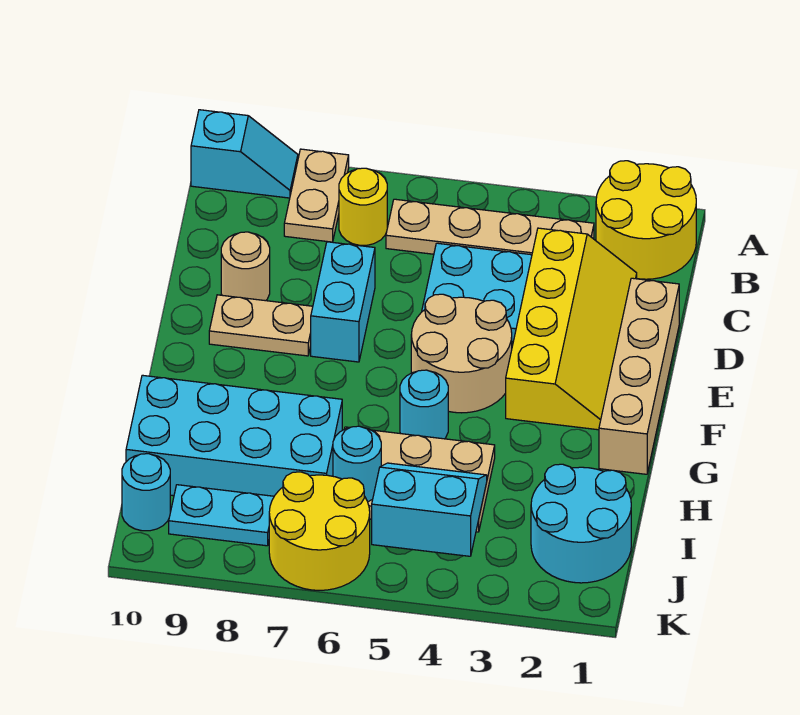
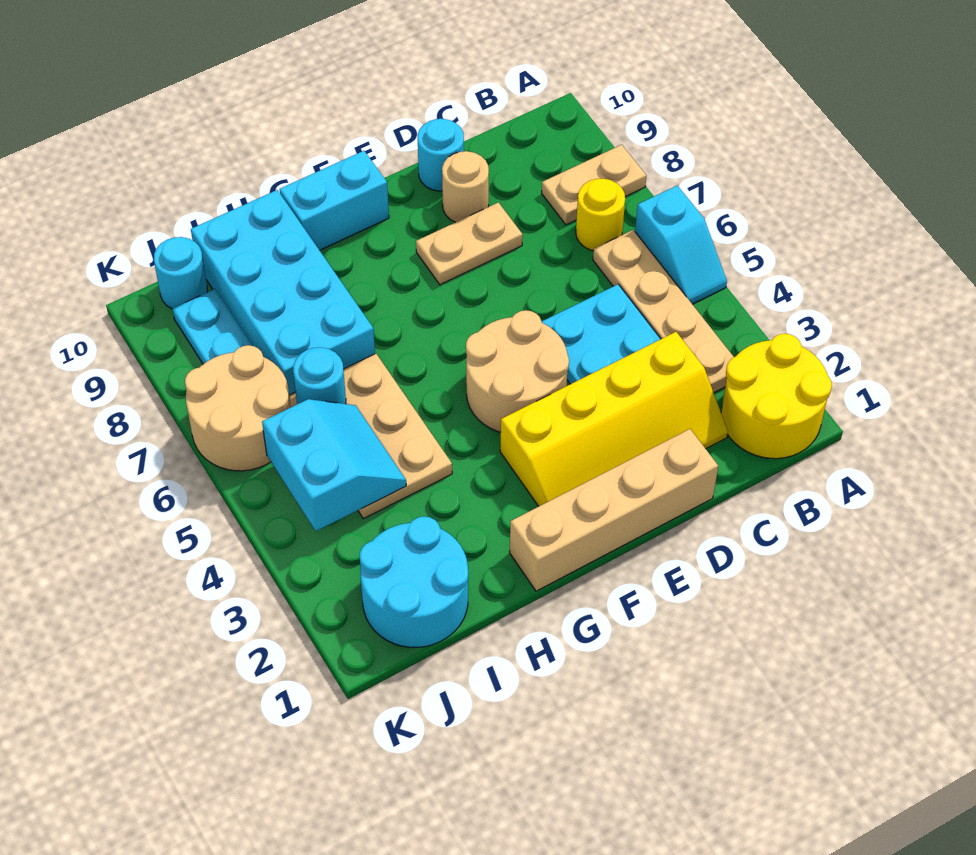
cyan 1x2 slope [191,110,298,198] -> cyan 1x2 slope moved to [635,186,727,304]
cyan 1x2 brick [311,242,375,362] -> cyan 1x2 brick moved to [280,151,389,250]
tan 1x2 plate [209,295,313,356] -> tan 1x2 plate turned to [416,202,523,285]
cyan 1x1 round brick [400,370,448,439] -> cyan 1x1 round brick moved to [418,119,464,191]
yellow 2x2 round brick [269,472,370,590] -> tan 2x2 round brick [185,345,291,471]

